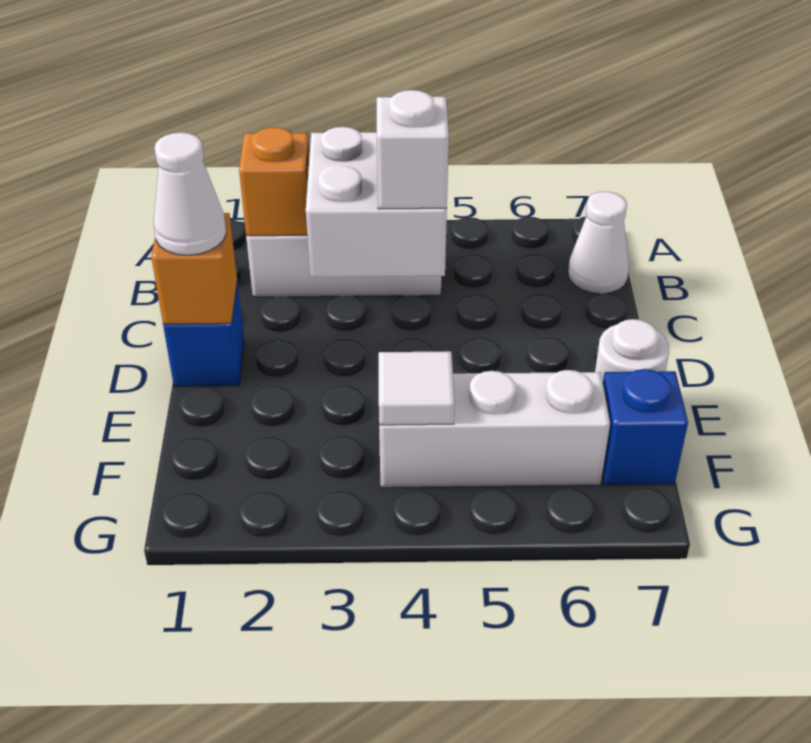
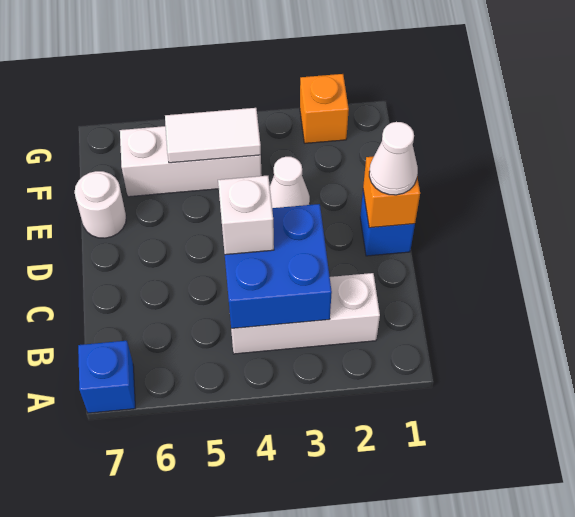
orange 1x1 brick [239,127,309,236] -> orange 1x1 brick moved to [300,74,349,143]
white 2x2 brick [306,127,447,277] -> blue 2x2 brick [225,204,332,329]
white 1x1 cone [568,192,629,294] -> white 1x1 cone moved to [270,157,310,208]
white 1x1 tile [379,351,455,425] -> white 1x2 tile [165,108,261,163]
blue 1x1 brick [602,369,688,485] -> blue 1x1 brick moved to [78,341,135,413]

